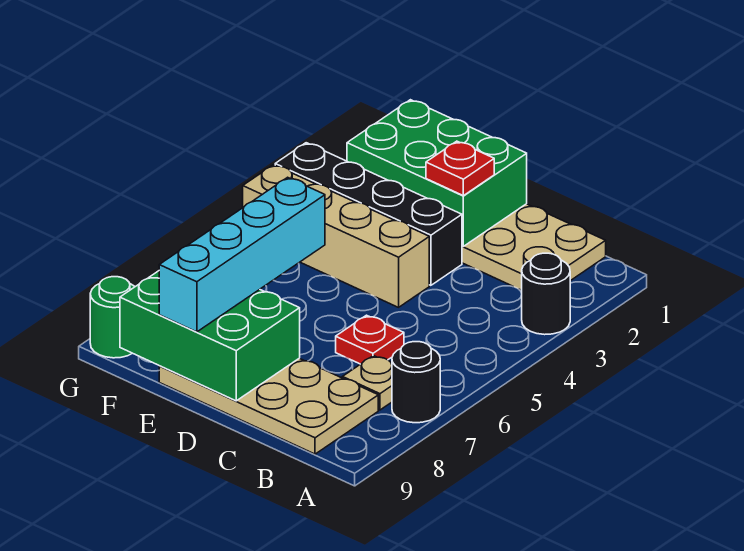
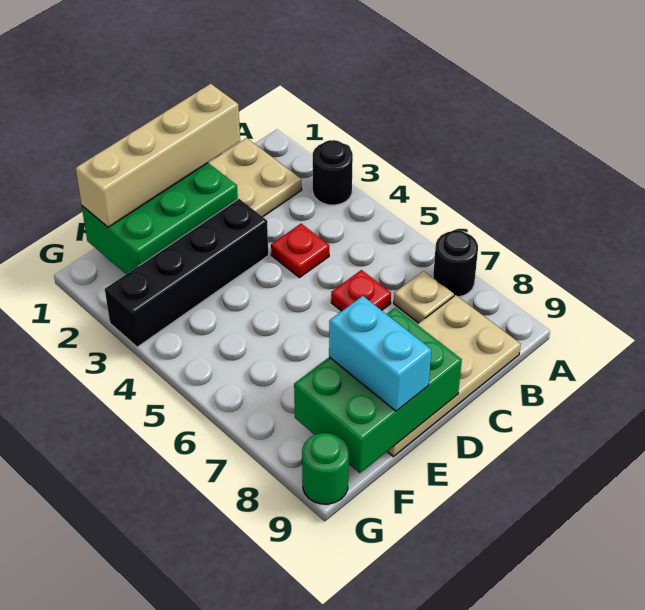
red 1x1 plate [426,141,494,196] -> red 1x1 plate moved to [271,224,329,278]
tan 1x4 brick [243,165,429,307] -> tan 1x4 brick moved to [76,84,240,227]
cyan 1x4 brick [159,177,325,332] -> cyan 1x2 brick [329,296,431,411]

